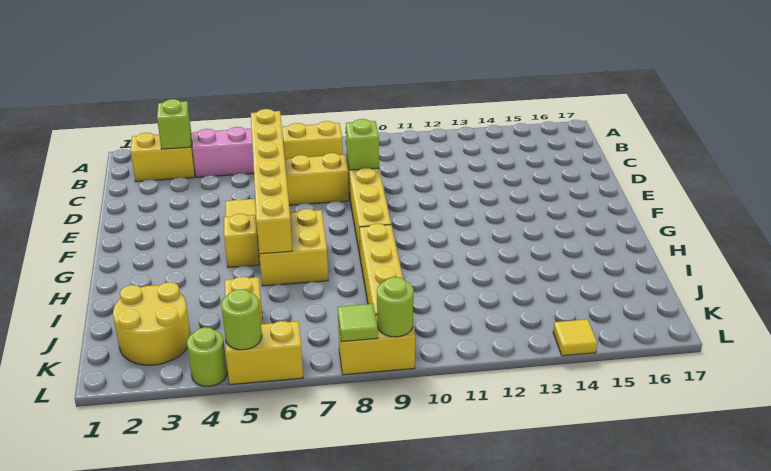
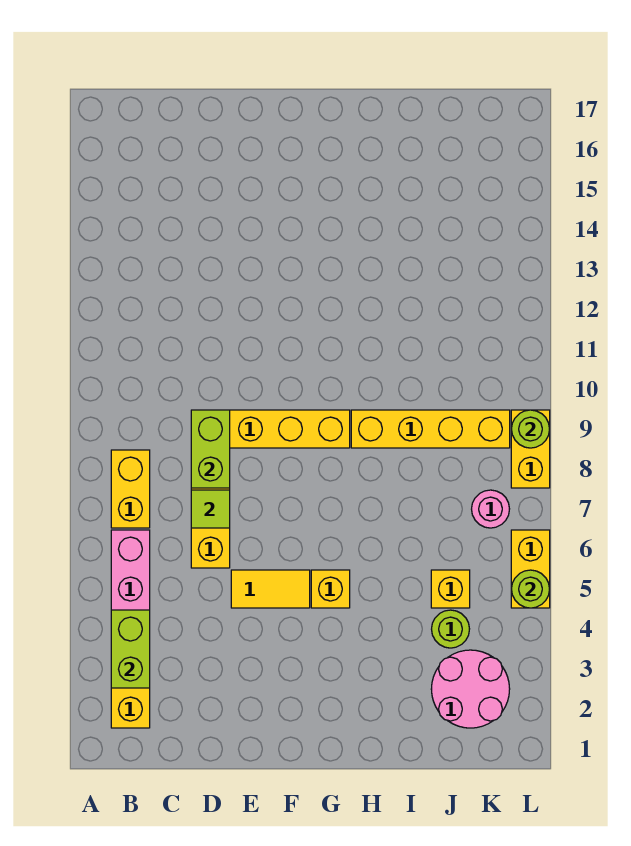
lime 1x1 brick [157,99,191,149] -> lime 1x2 brick [111,610,150,688]
yellow 1x6 brick [251,109,292,254] -> none
lime 1x1 brick [346,119,379,170] -> lime 1x2 brick [191,410,230,488]
yellow 2x2 brick [259,209,328,286] -> none
yellow 2x2 round brick [113,282,190,365] -> pink 2x2 round brick [431,650,510,728]
none -> pink 1x1 round brick [472,490,509,528]
lime 1x1 round brick [187,327,227,386] -> lime 1x1 round brick moved to [432,610,469,648]
lime 1x1 tile [338,304,378,342] -> lime 1x1 tile moved to [191,490,230,528]
yellow 1x1 tile [553,319,597,356] -> none

